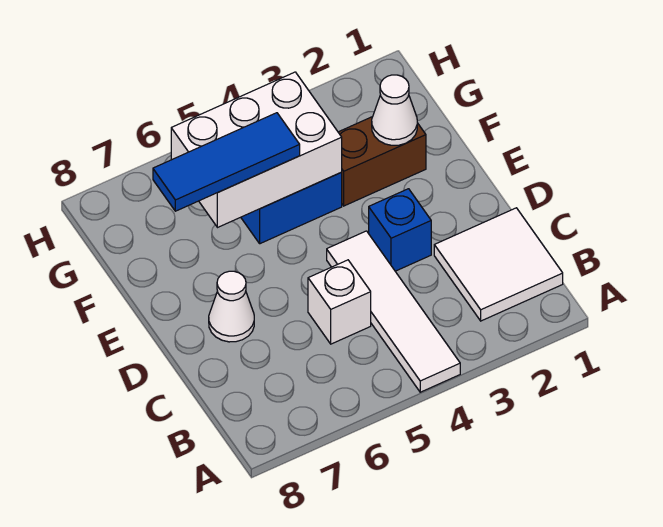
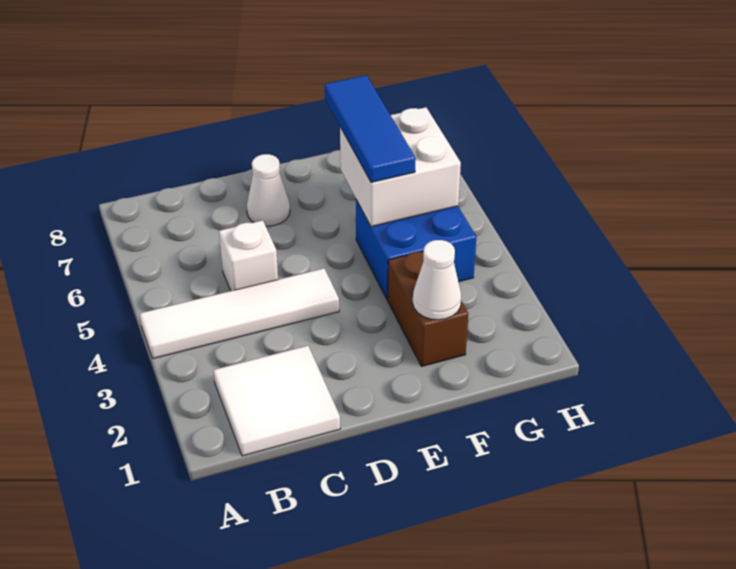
blue 1x1 brick [369,189,431,271] -> none
white 2x3 brick [171,72,342,228] -> white 2x2 brick [340,107,461,227]

